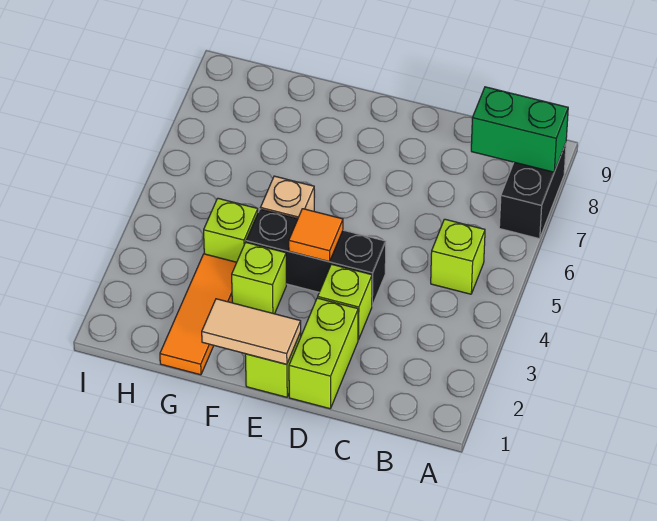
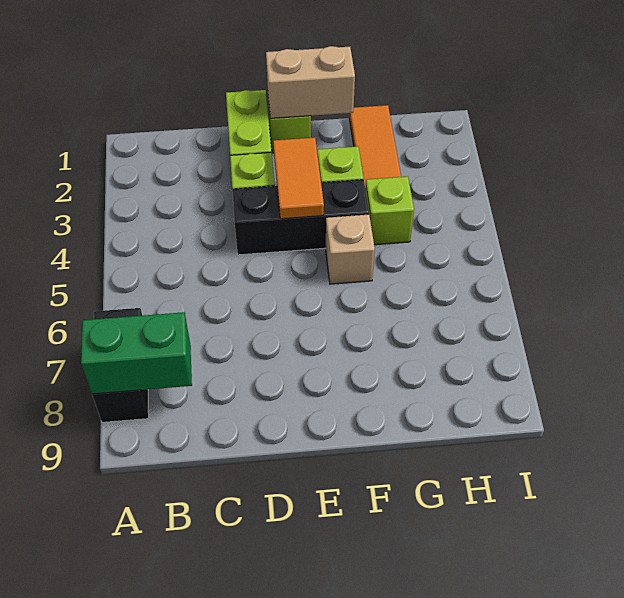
lime 1x1 brick [431,219,485,294] -> none
tan 1x2 tile [202,299,301,364] -> tan 1x2 brick [266,46,355,118]
orange 1x1 tile [289,209,343,262] -> orange 1x2 tile [273,137,324,219]

